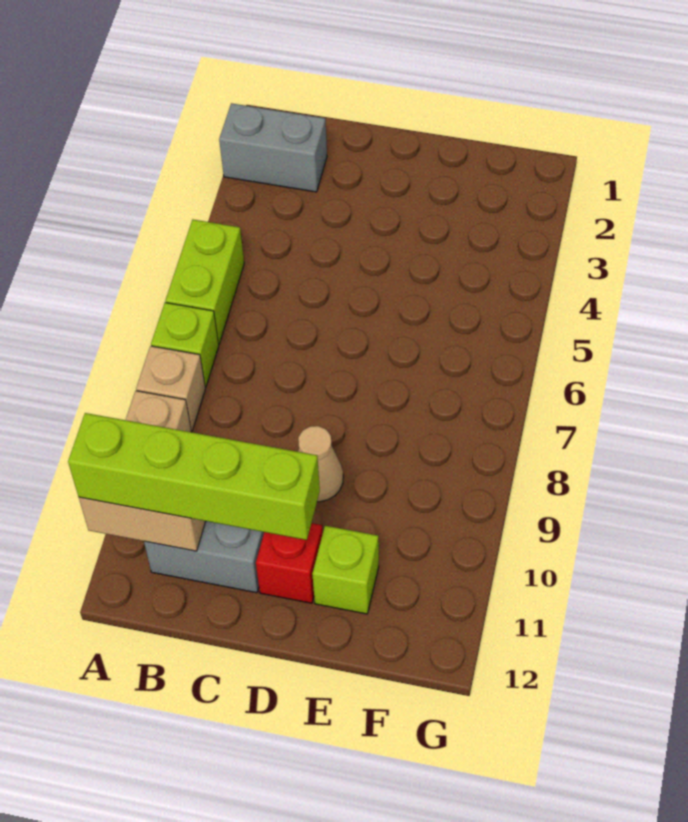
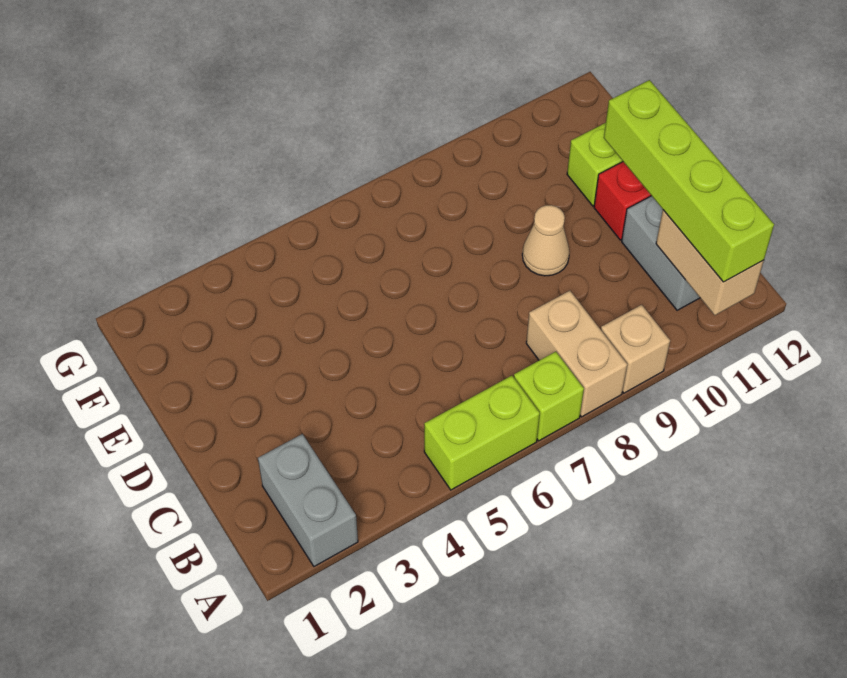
tan 1x1 brick [136,346,205,431] -> tan 1x2 brick [526,291,627,417]

